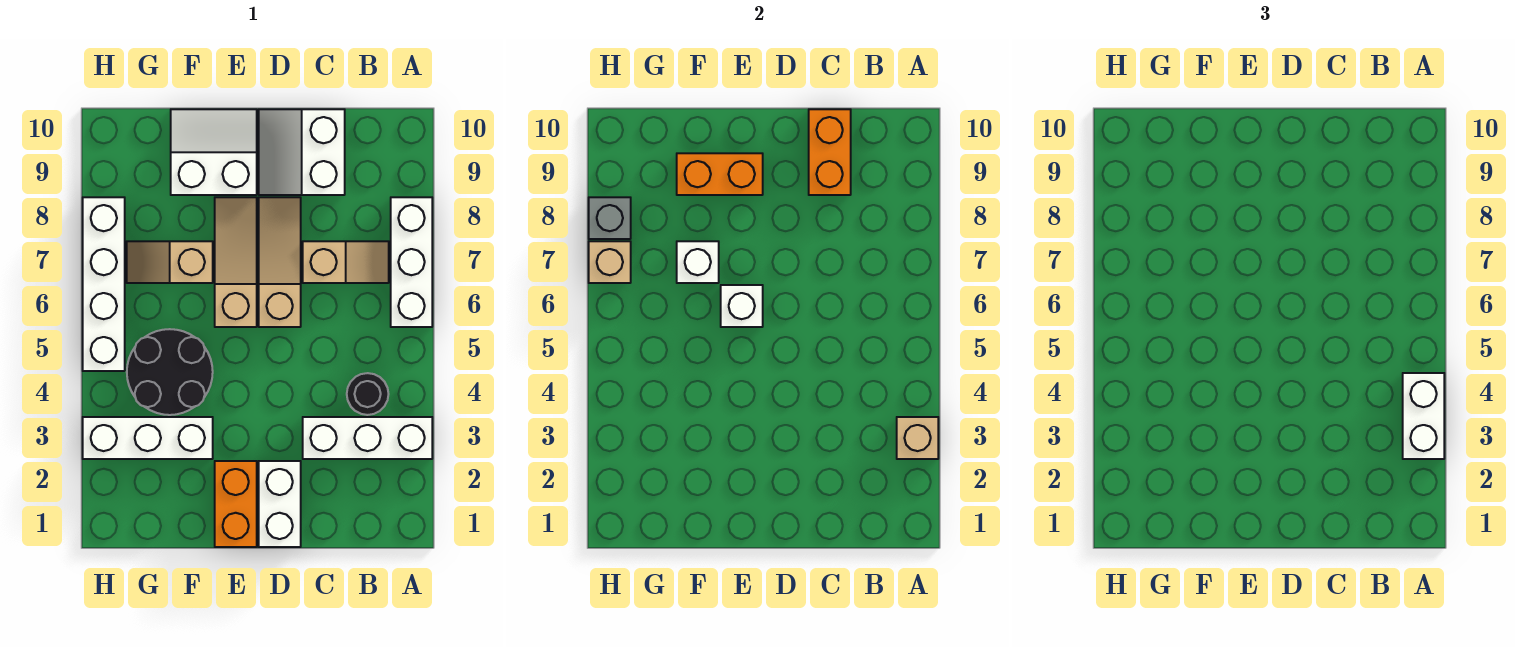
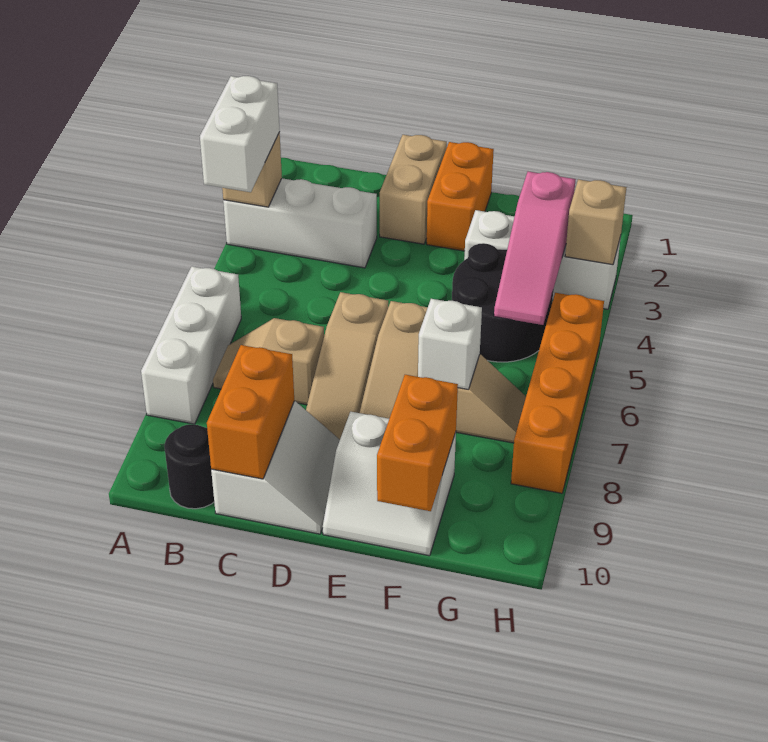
black 1x1 round brick [347,373,388,415] -> black 1x1 round brick moved to [164,424,214,509]
white 1x2 brick [259,461,301,547] -> tan 1x2 brick [380,135,447,244]
white 1x1 brick [721,285,763,327] -> none
orange 1x2 brick [677,153,763,195] -> orange 1x2 brick turned to [377,375,458,511]
none -> pink 1x3 slope [494,172,576,325]
white 1x4 brick [83,197,125,371] -> orange 1x4 brick [511,293,604,493]
tan 1x1 brick [589,241,631,283] -> tan 1x1 brick moved to [565,179,626,265]
grey 1x1 brick [589,197,631,239] -> none

